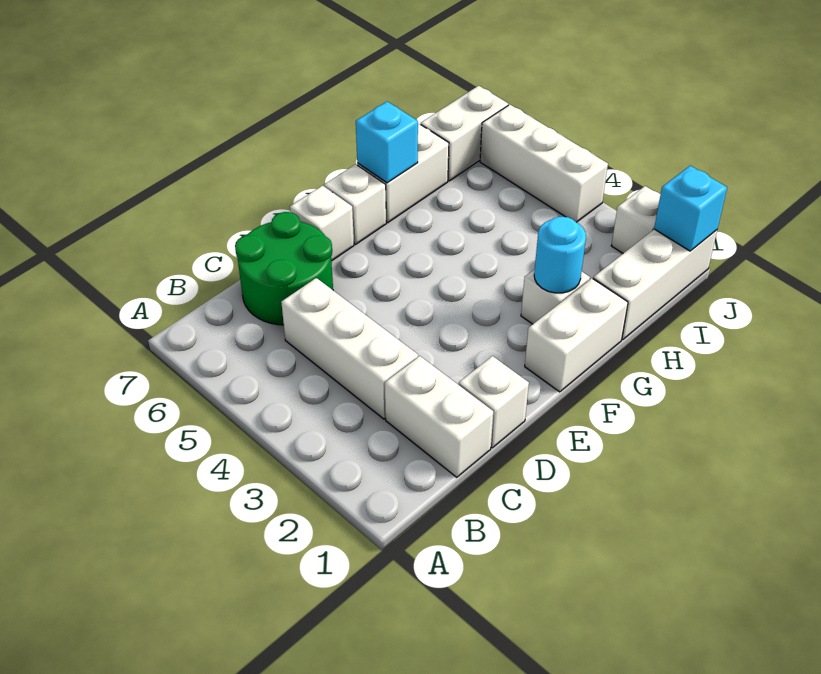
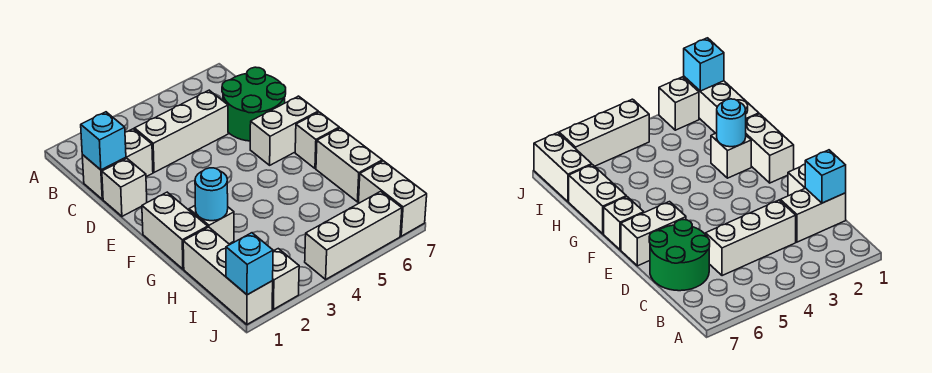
white 1x1 brick [290,186,354,261] -> white 1x2 brick [250,96,318,165]
cyan 1x1 brick [356,101,418,183] -> cyan 1x1 brick moved to [81,112,126,170]

